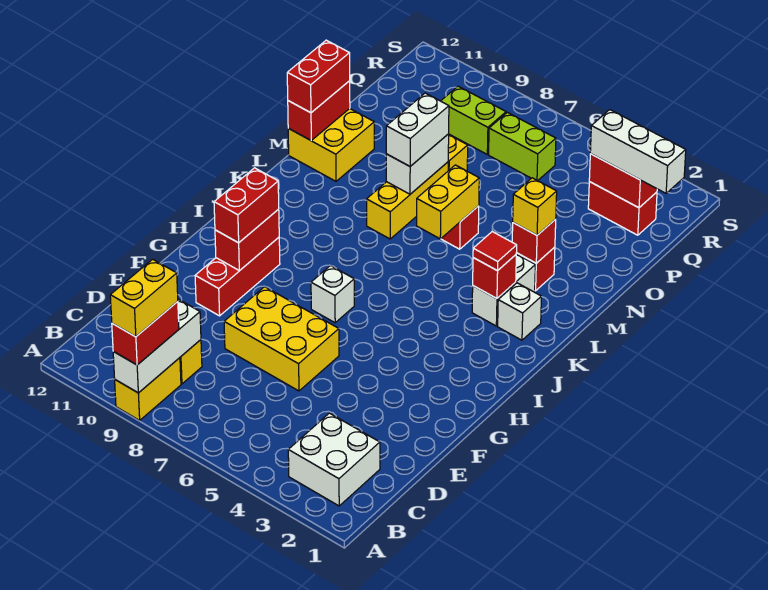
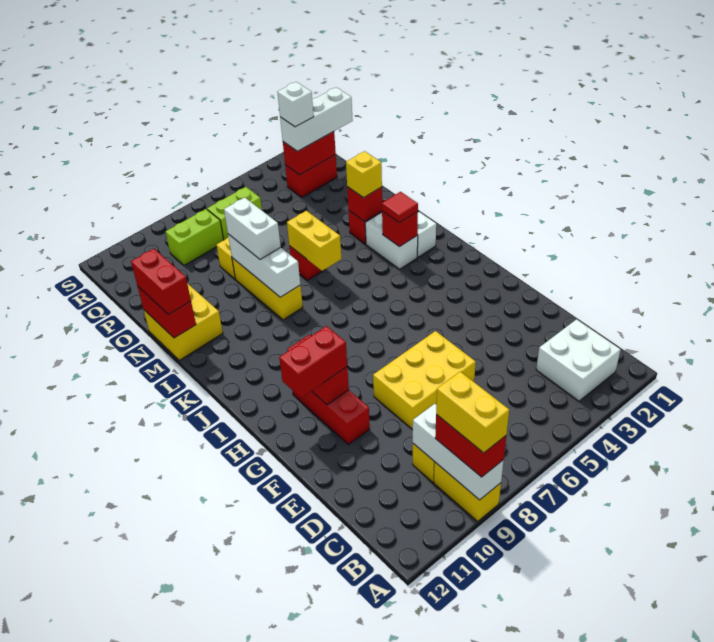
red 1x2 brick [214,168,279,243] -> red 1x2 brick turned to [279,326,347,398]
white 1x1 brick [311,266,354,323] -> white 1x1 brick moved to [277,82,314,127]
white 1x2 brick [386,134,449,194] -> white 1x3 brick [228,234,300,297]

